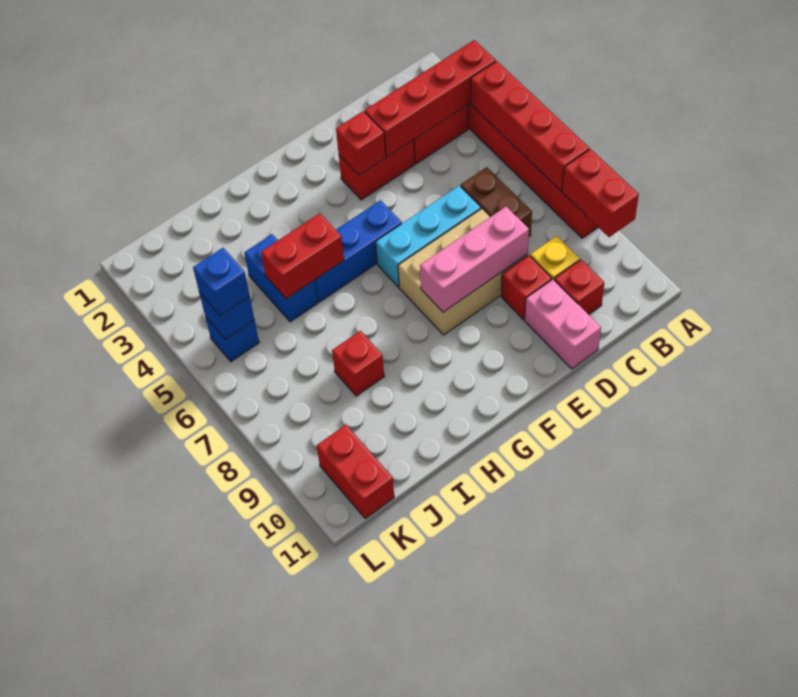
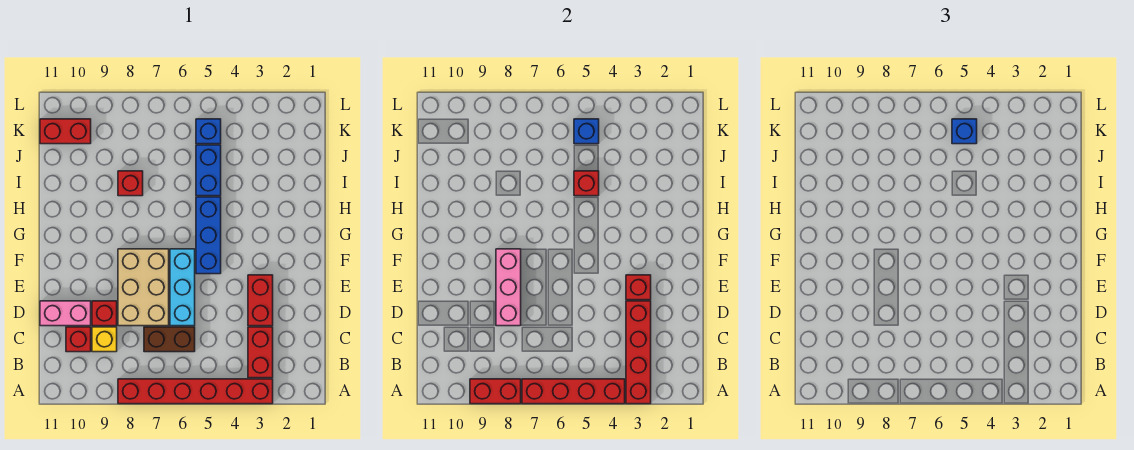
red 1x2 brick [261,213,344,299] -> red 1x1 brick [574,171,599,196]
blue 1x2 brick [244,234,318,322] -> blue 1x2 brick turned to [196,145,221,196]

